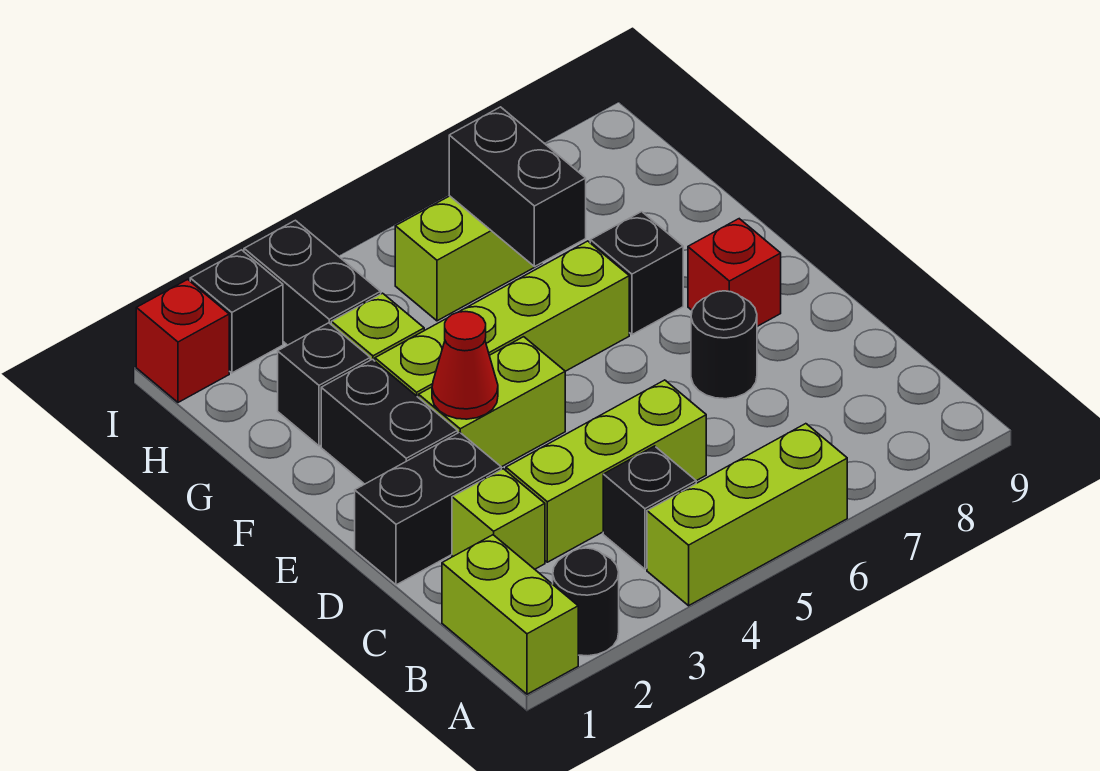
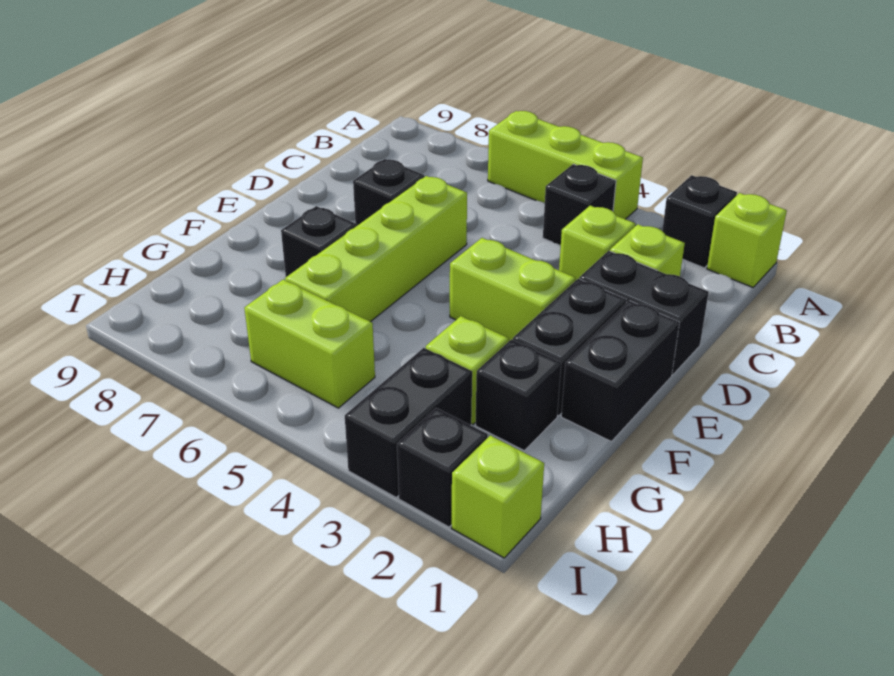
lime 1x2 brick [442,535,578,694] -> lime 1x1 brick [707,193,787,287]
black 1x1 round brick [553,548,619,656] -> black 1x1 brick [662,175,737,268]
lime 1x3 brick [506,380,706,562] -> lime 1x1 brick [559,206,635,281]
black 1x1 round brick [691,291,757,399] -> black 1x1 brick [353,159,424,226]
red 1x1 cone [432,312,498,419] -> none
red 1x1 brick [688,219,781,326] -> none
lime 1x4 brick [375,241,629,398] -> lime 1x4 brick turned to [285,176,467,322]
black 1x2 brick [449,107,586,267] -> black 1x2 brick moved to [561,301,680,442]
red 1x1 brick [136,279,229,402] -> lime 1x1 brick [452,435,544,558]

